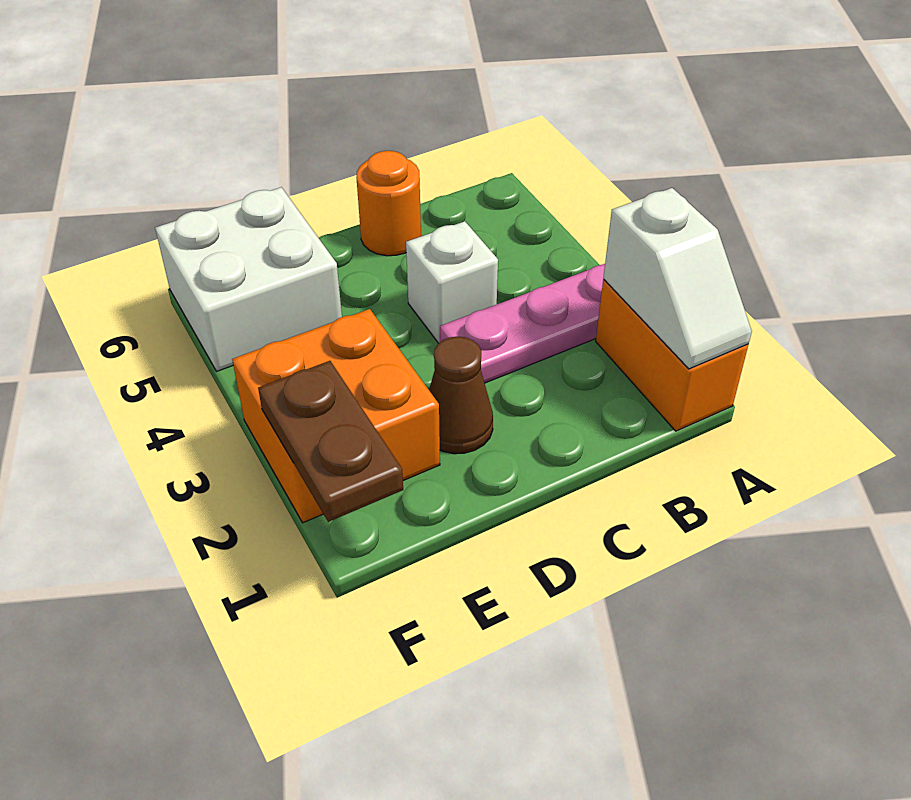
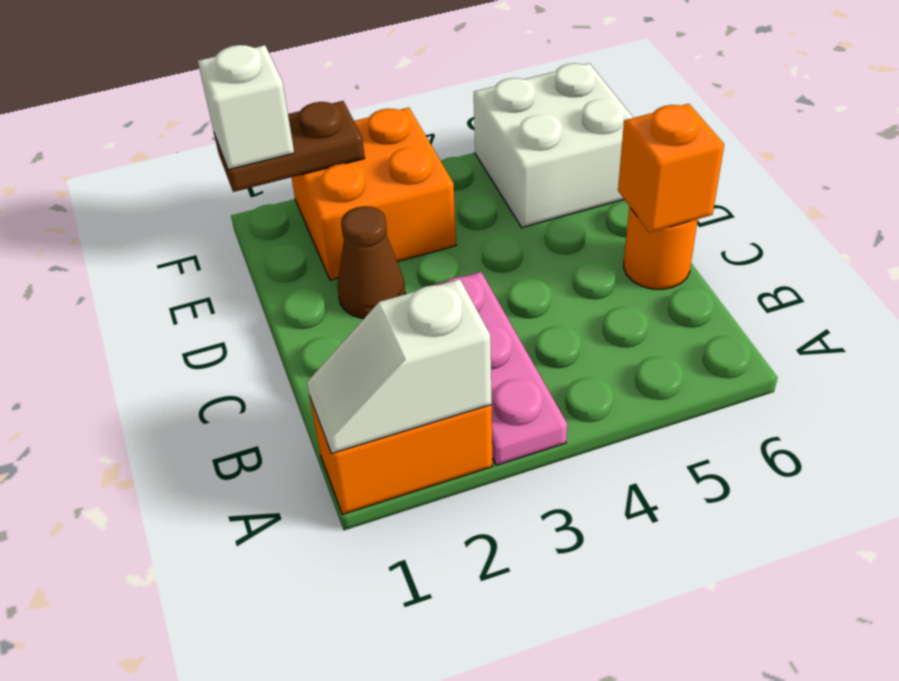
white 1x1 brick [406,221,498,343] -> white 1x1 brick moved to [198,45,294,170]
none -> orange 1x1 brick [618,104,724,233]

